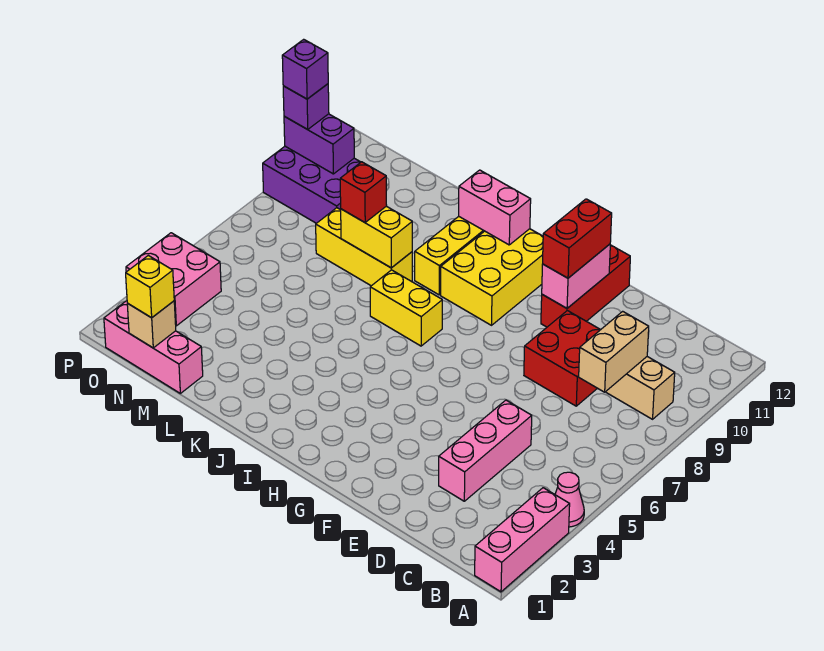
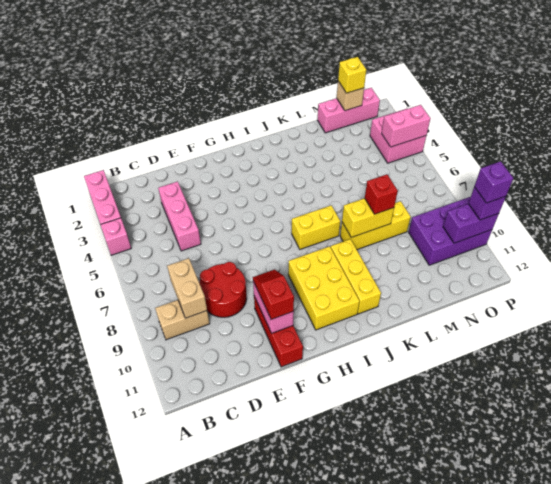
pink 1x1 cone [555,472,584,527] -> pink 1x1 brick [101,218,131,255]
red 2x2 brick [524,311,600,406] -> red 2x2 round brick [200,262,247,317]
red 1x2 brick [543,199,612,278] -> red 1x2 slope [253,270,294,320]
pink 1x2 brick [459,170,531,245] -> pink 1x2 brick moved to [382,105,431,147]

